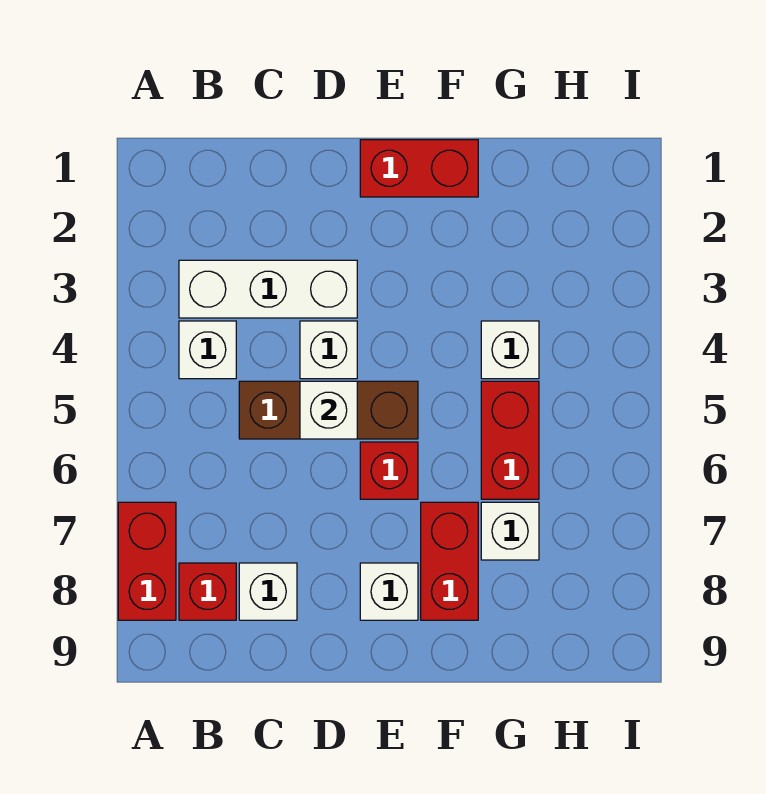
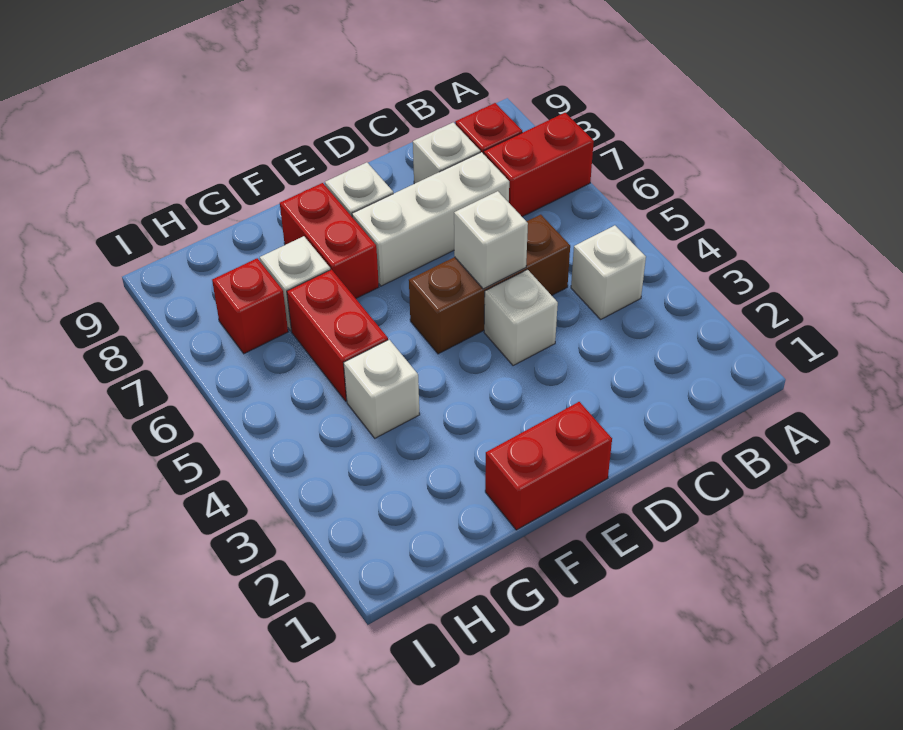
red 1x2 brick [118,502,176,620] -> red 1x2 brick turned to [484,113,594,217]
white 1x3 brick [179,260,357,318] -> white 1x3 brick moved to [352,152,509,286]
red 1x1 brick [360,442,418,499] -> red 1x1 brick moved to [212,258,288,354]

